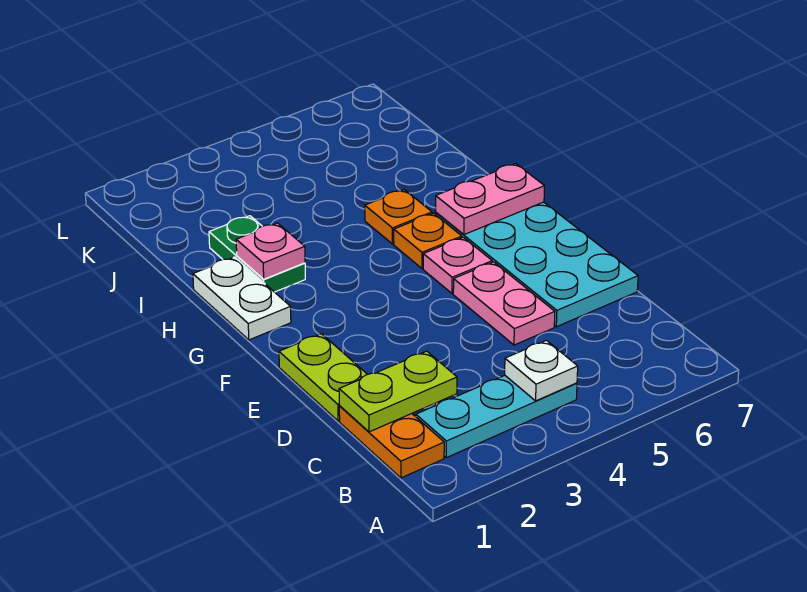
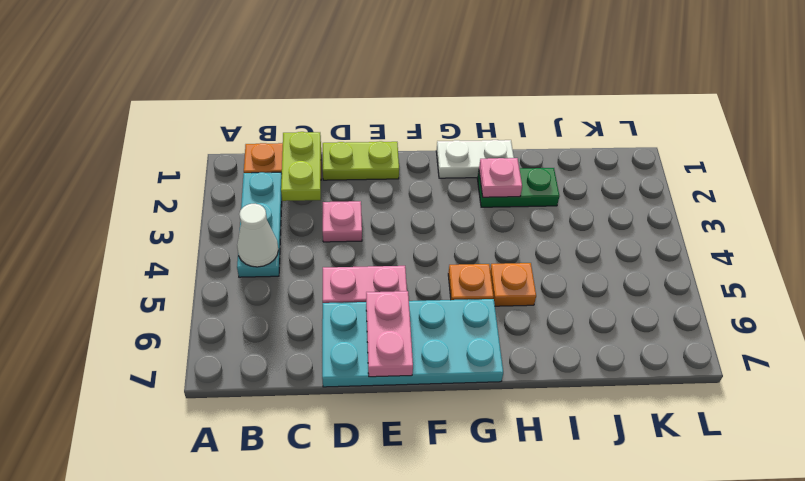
white 1x1 plate [505,340,578,401] -> white 1x1 cone [237,204,278,267]
pink 1x1 plate [423,237,492,293] -> pink 1x1 plate moved to [323,201,362,242]
pink 1x2 plate [436,163,545,234] -> pink 1x2 plate moved to [366,291,413,377]

